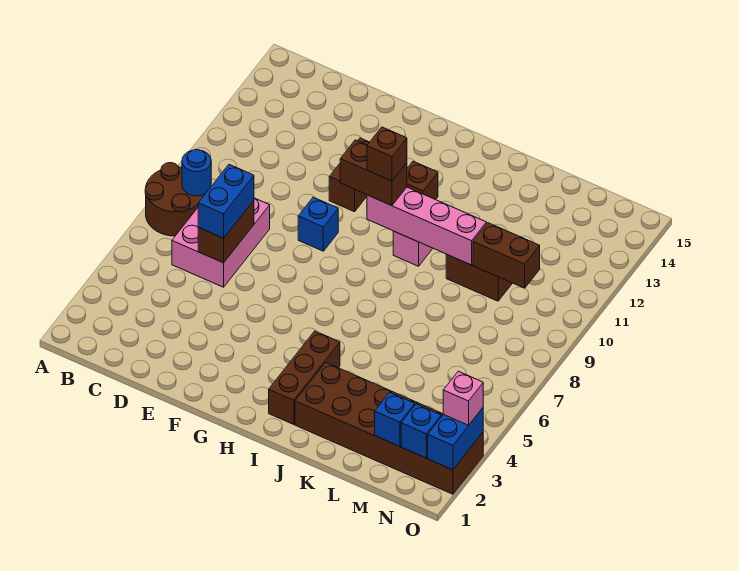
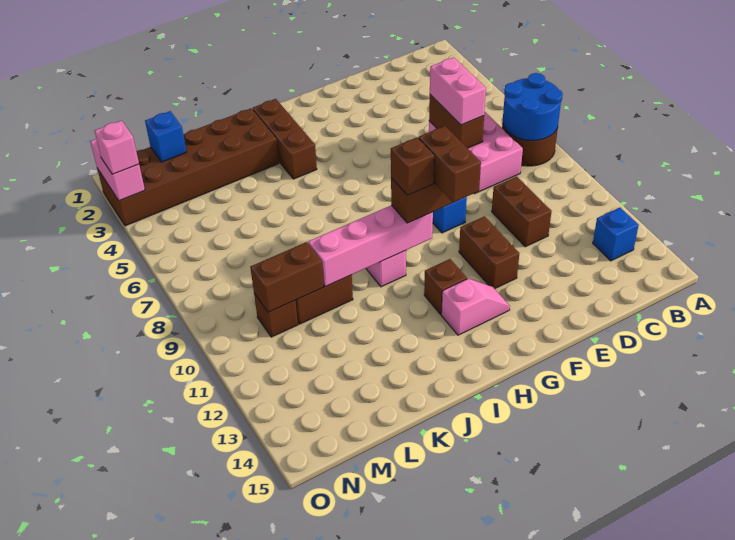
blue 1x1 round brick [182,150,211,196] -> blue 2x2 round brick [503,73,563,140]
blue 1x2 brick [198,165,254,238] -> pink 1x2 brick [430,57,486,125]
none -> brown 1x2 brick [492,177,551,247]
none -> brown 1x2 brick [419,126,481,203]
none -> pink 1x2 slope [441,279,510,335]
none -> brown 1x1 brick [254,293,298,337]
blue 1x1 brick [401,404,441,458] -> blue 1x1 brick moved to [593,207,639,261]
blue 1x2 brick [428,408,483,470] -> pink 1x2 brick [90,139,145,201]

